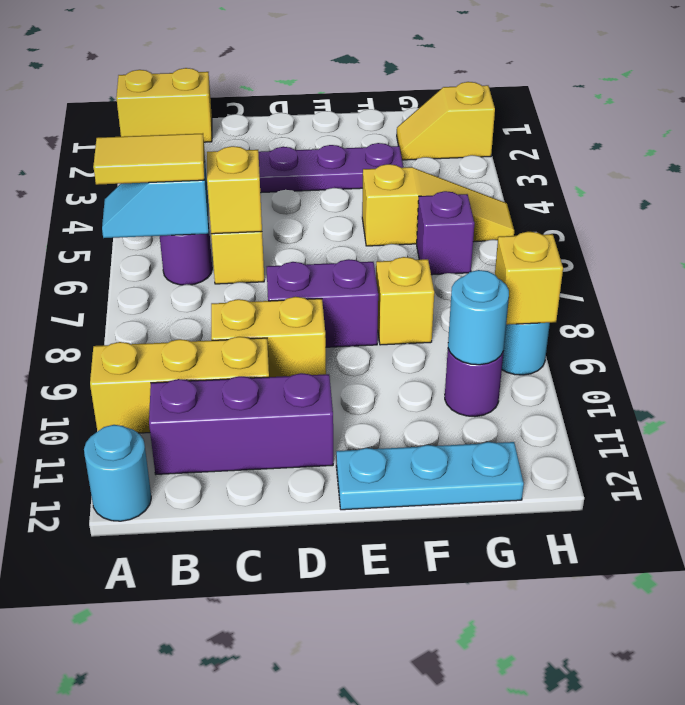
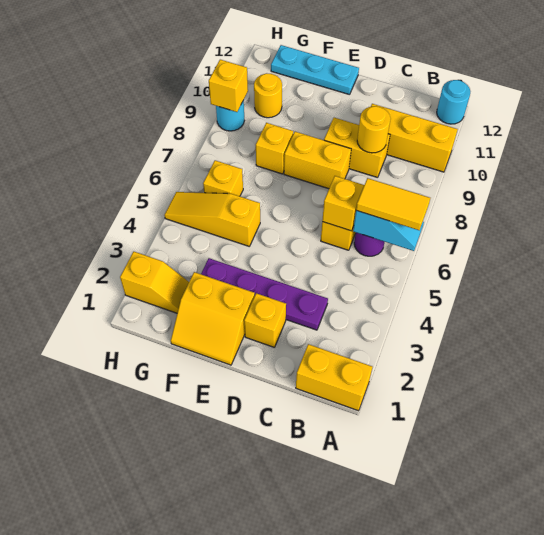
purple 1x3 brick [149,373,333,474] -> none
none -> yellow 1x1 round brick [357,106,391,153]
none -> yellow 1x1 brick [244,293,286,347]
purple 1x2 brick [267,259,378,347] -> yellow 1x2 brick [284,132,351,189]
none -> yellow 2x2 slope [171,272,255,365]
purple 1x1 brick [417,191,474,275] -> yellow 1x1 brick [203,160,243,196]
purple 1x1 round brick [445,349,503,417] -> yellow 1x1 round brick [254,73,282,118]
cyan 1x1 round brick [448,270,509,365] -> none

